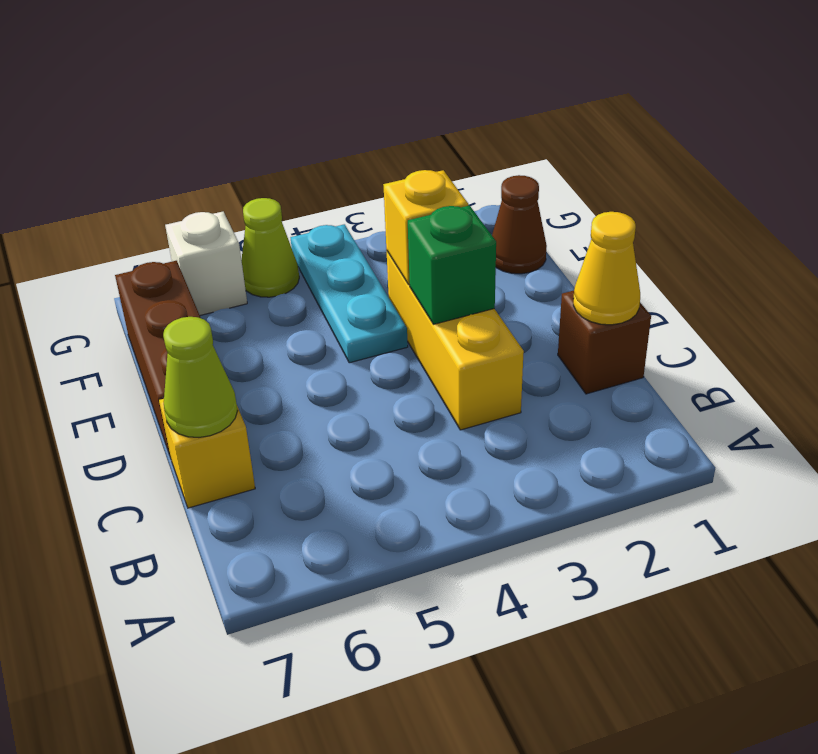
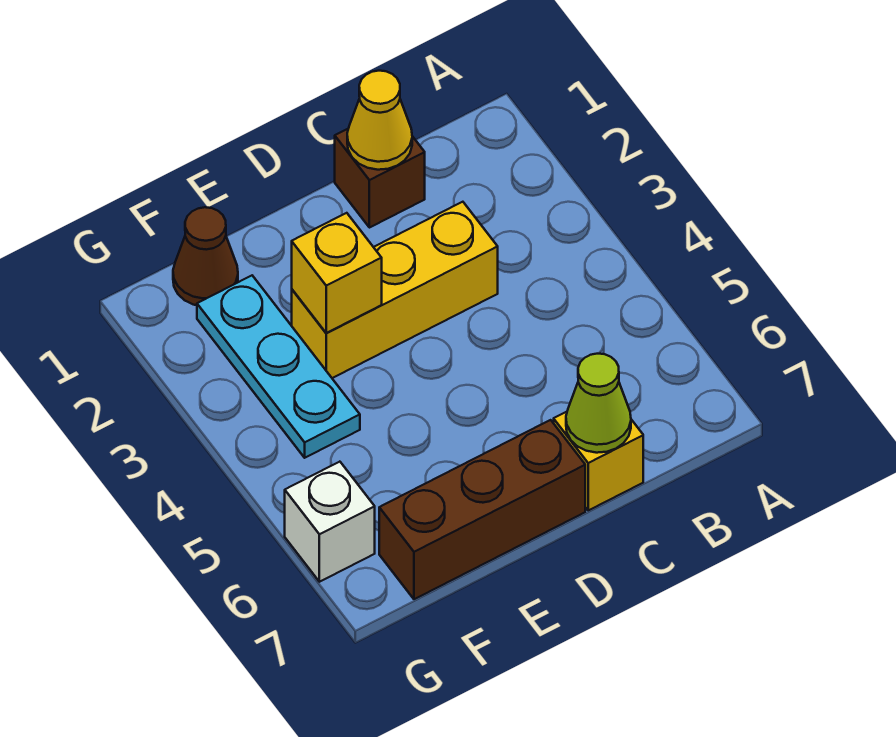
green 1x1 brick [408,205,496,324] -> none
cyan 1x3 plate [291,224,408,363] -> cyan 1x3 plate turned to [197,276,360,458]
lime 1x1 cone [241,198,299,297] -> none

